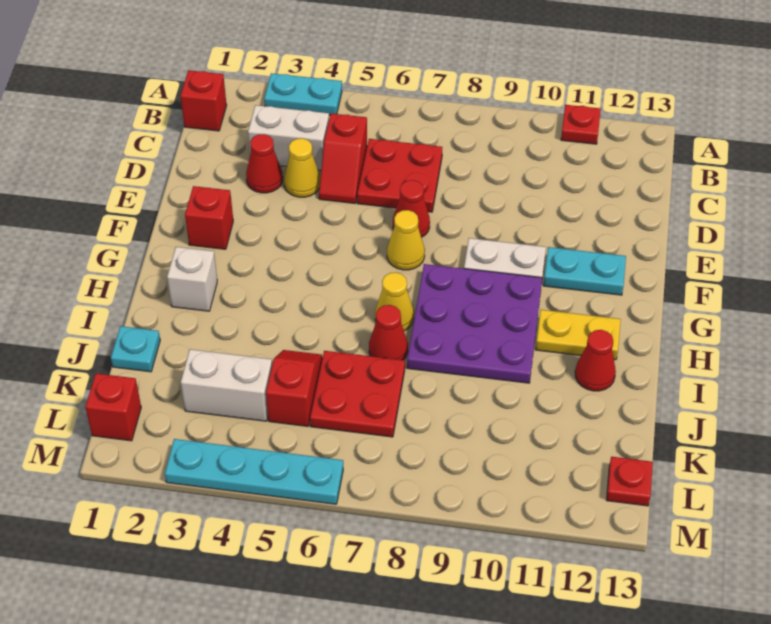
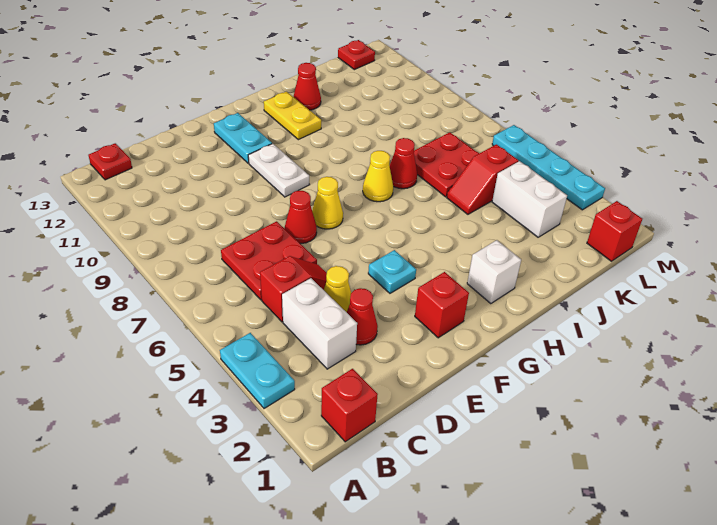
red 1x1 plate [561,105,601,144] -> red 1x1 plate moved to [88,143,132,180]
purple 3x3 plate [407,264,542,383] -> none
cyan 1x1 plate [111,326,160,372] -> cyan 1x1 plate moved to [368,250,416,293]

